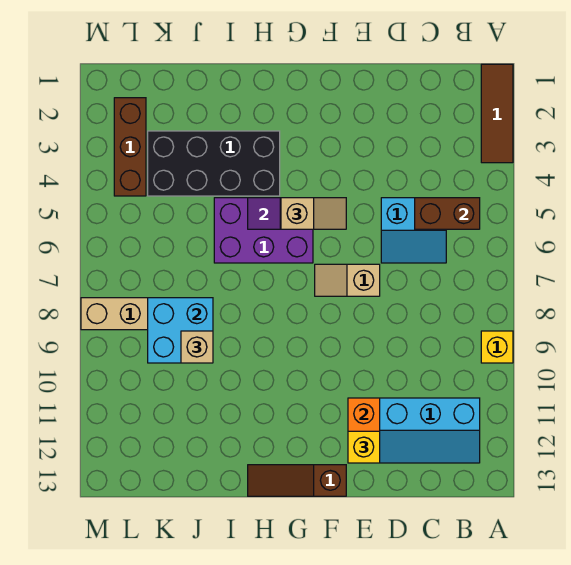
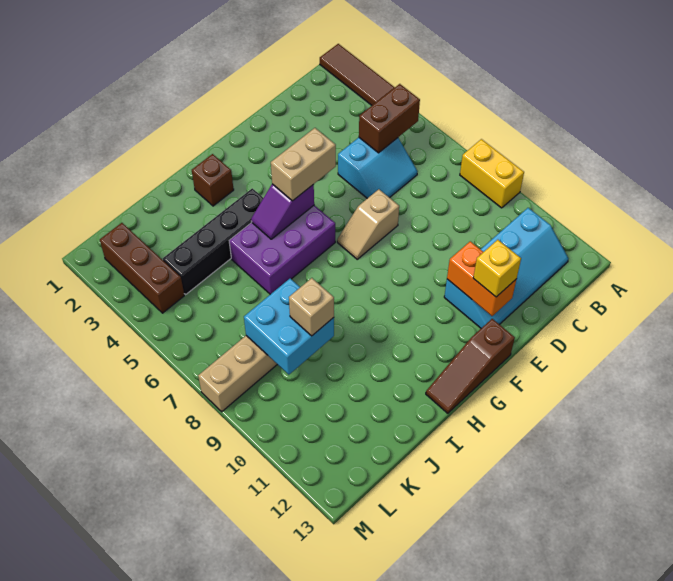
yellow 1x1 brick [481,331,513,363] -> yellow 1x2 brick [460,139,524,208]
tan 1x2 slope [281,198,346,229] -> tan 1x2 brick [271,128,336,201]
none -> brown 1x1 brick [192,154,234,206]
black 2x4 brick [148,131,280,196] -> black 1x4 brick [163,188,263,294]

